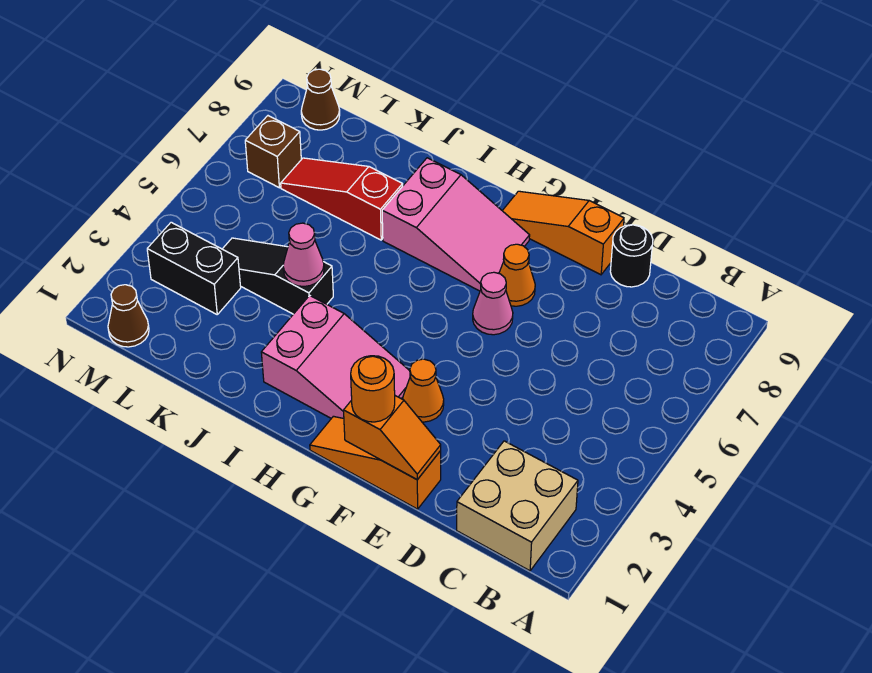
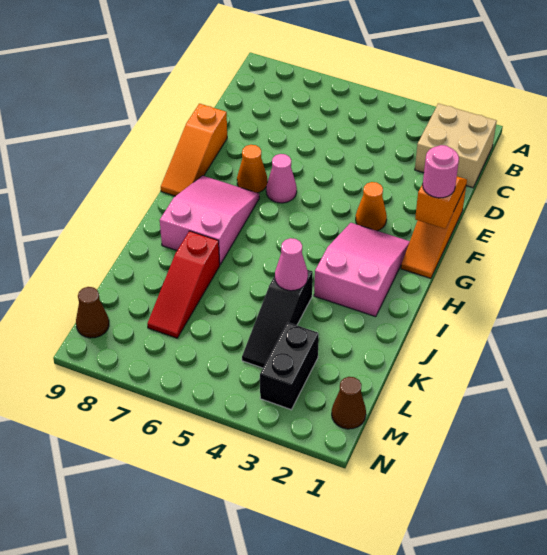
black 1x1 round brick [610,225,653,287] -> none
orange 1x1 round brick [351,356,395,422] -> pink 1x1 round brick [423,145,459,198]
brown 1x1 brick [245,116,301,188] -> none

